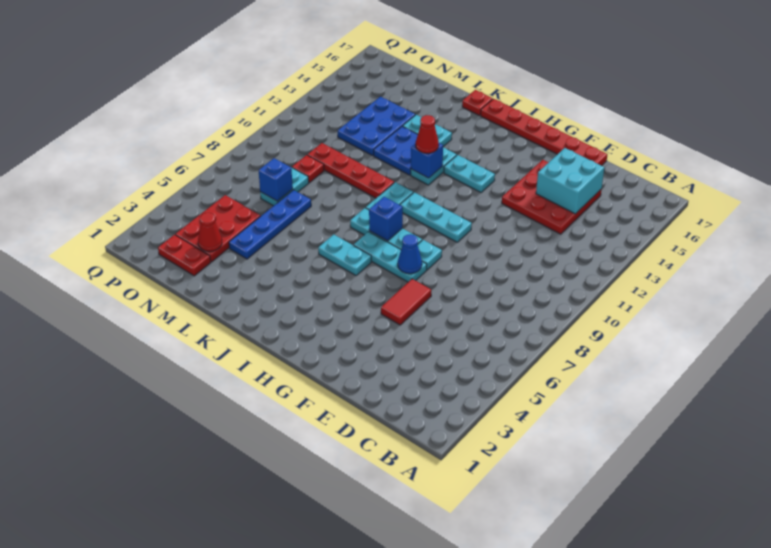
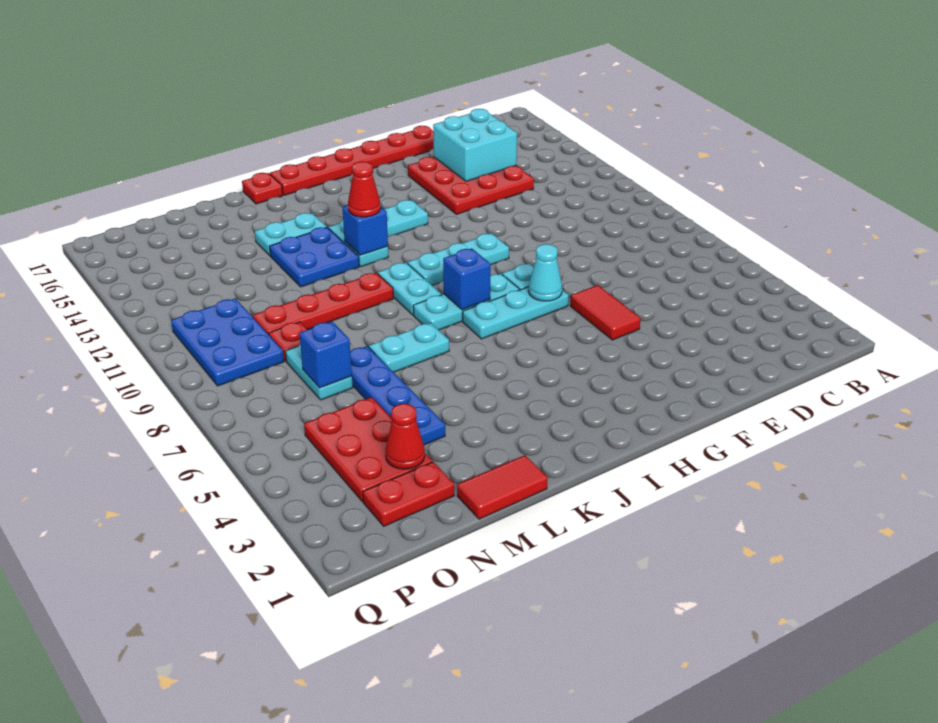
blue 1x1 cone [398,234,422,274] -> cyan 1x1 cone [528,244,562,301]
cyan 1x2 plate [318,234,371,275] -> cyan 1x2 plate moved to [369,323,449,372]
none -> red 1x2 tile [457,455,548,519]
blue 2x3 plate [338,97,415,155] -> blue 2x3 plate moved to [171,299,284,386]

